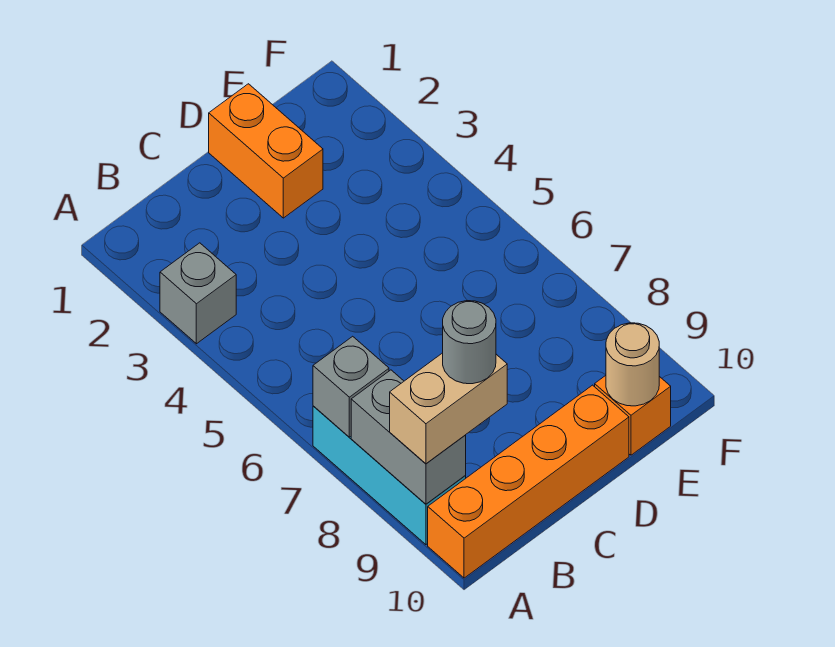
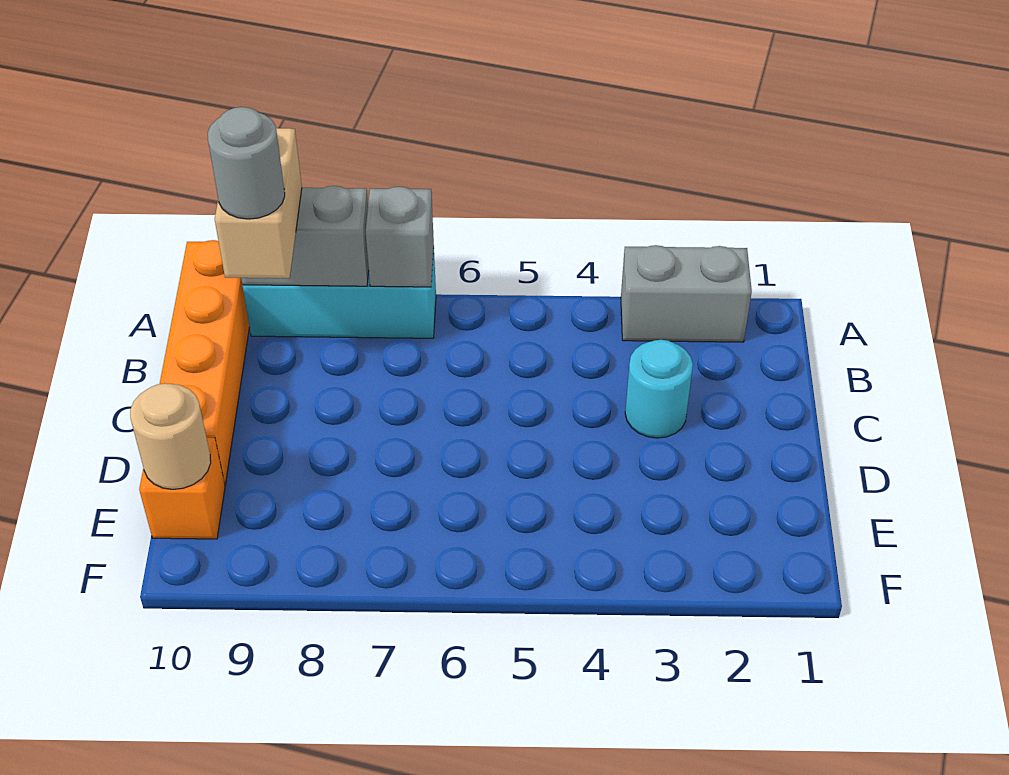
grey 1x1 brick [160,243,236,344] -> grey 1x2 brick [621,245,752,342]
none -> cyan 1x1 round brick [625,340,693,438]
orange 1x2 brick [209,84,323,218] -> none

